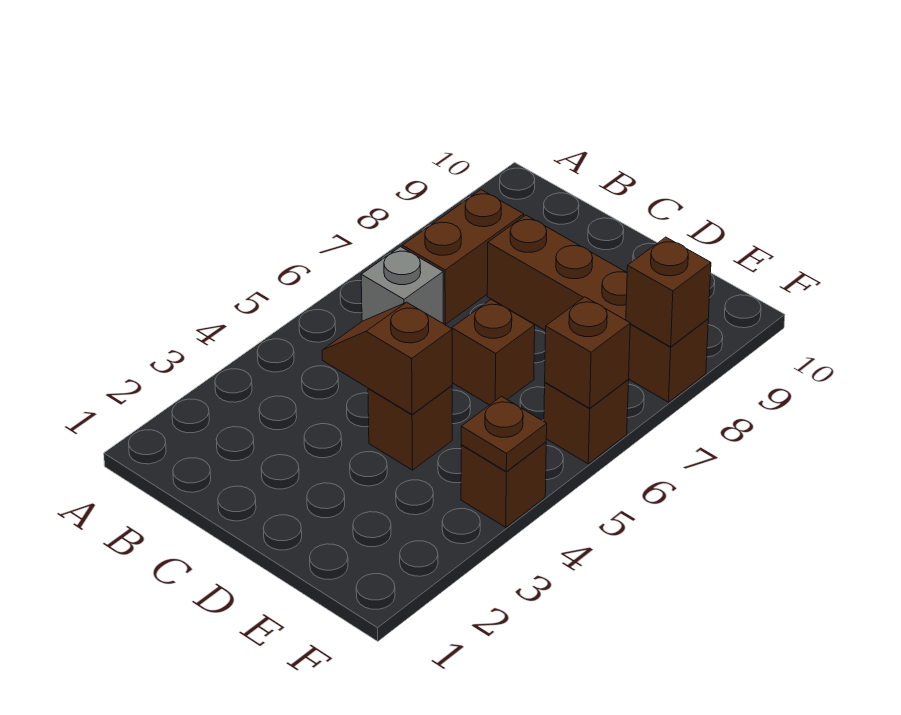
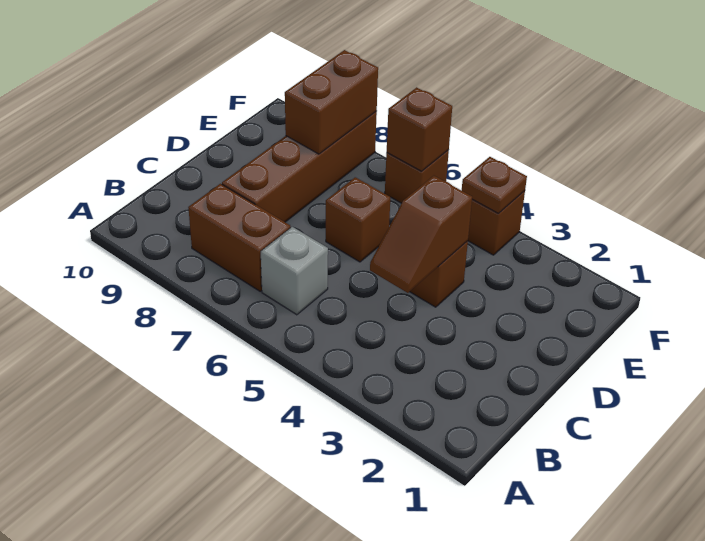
brown 1x1 brick [626,237,711,347] -> brown 1x2 brick [285,50,378,154]

